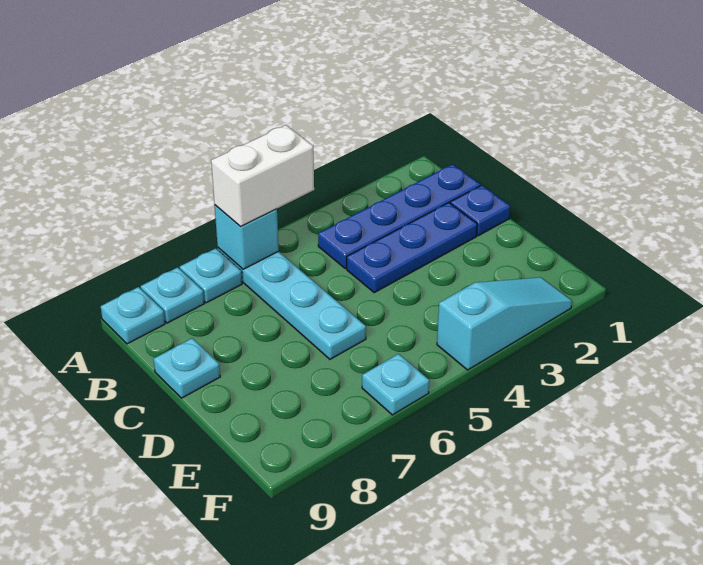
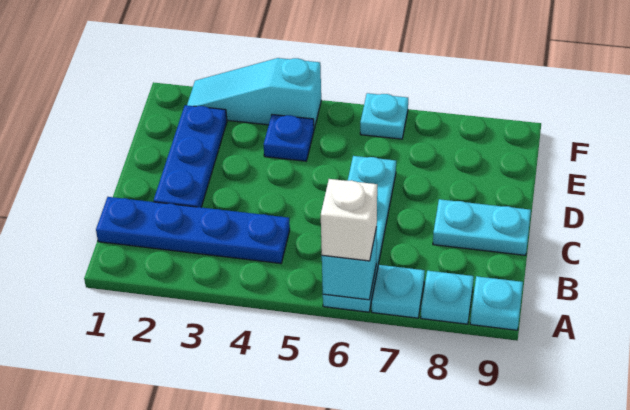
white 1x2 brick [211,125,314,227] -> white 1x1 brick [321,179,377,261]
blue 1x1 plate [450,185,510,236] -> blue 1x1 plate moved to [264,115,314,161]
blue 1x3 plate [347,203,477,293] -> blue 1x3 plate turned to [154,105,227,207]
cyan 1x1 plate [154,338,220,398] -> cyan 1x2 plate [433,199,531,255]

